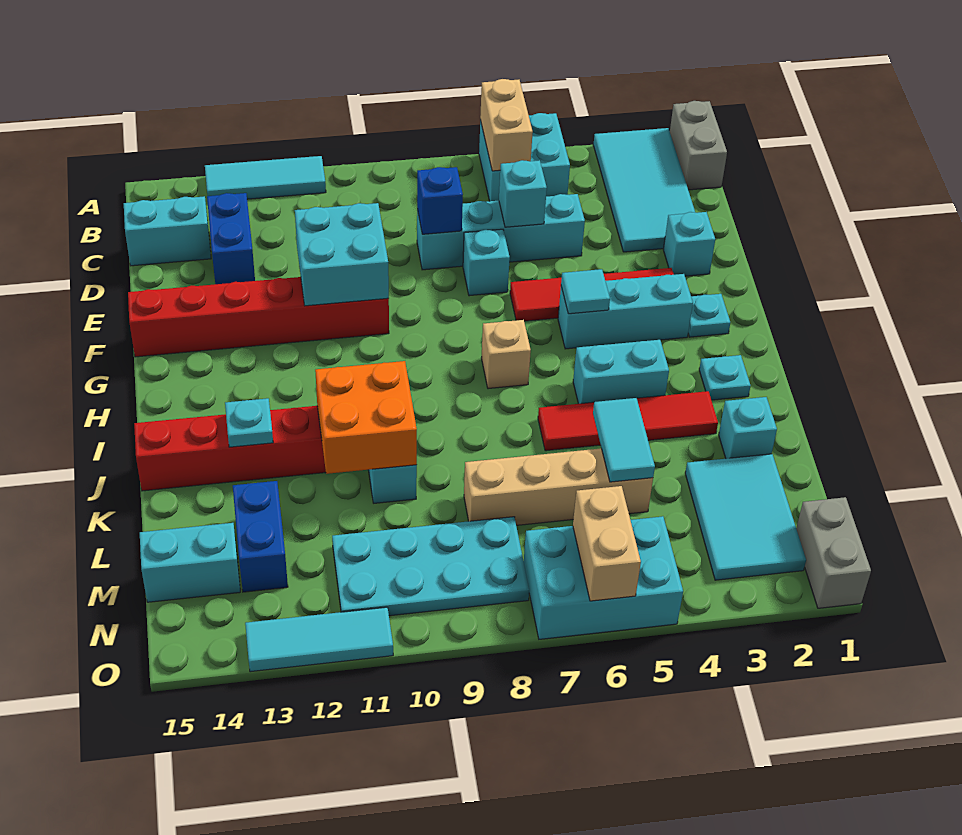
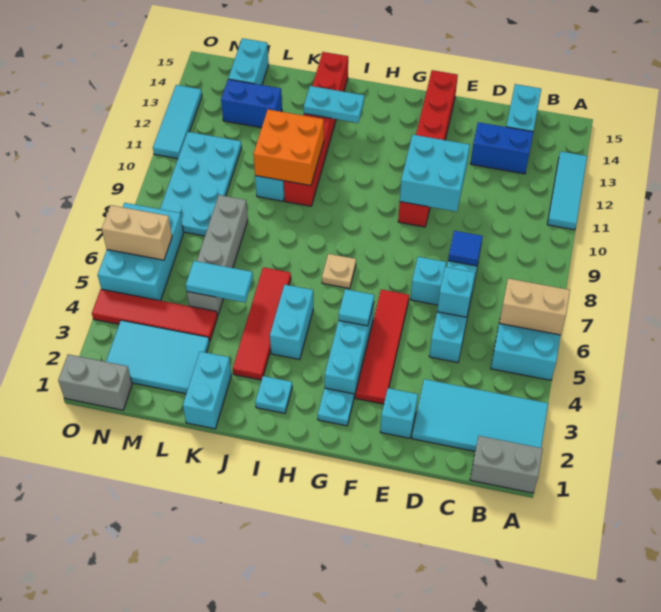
blue 1x1 brick [417,167,463,234] -> blue 1x1 tile [448,231,483,266]
tan 1x1 brick [482,320,531,389] -> tan 1x1 plate [322,254,356,289]
cyan 1x1 plate [225,398,273,447] -> cyan 1x2 plate [304,86,364,123]
cyan 1x1 brick [719,397,777,459] -> cyan 1x2 brick [183,352,231,429]
none -> red 1x4 tile [92,289,217,342]
tan 1x4 brick [464,448,653,525] -> grey 1x4 brick [187,195,248,316]

